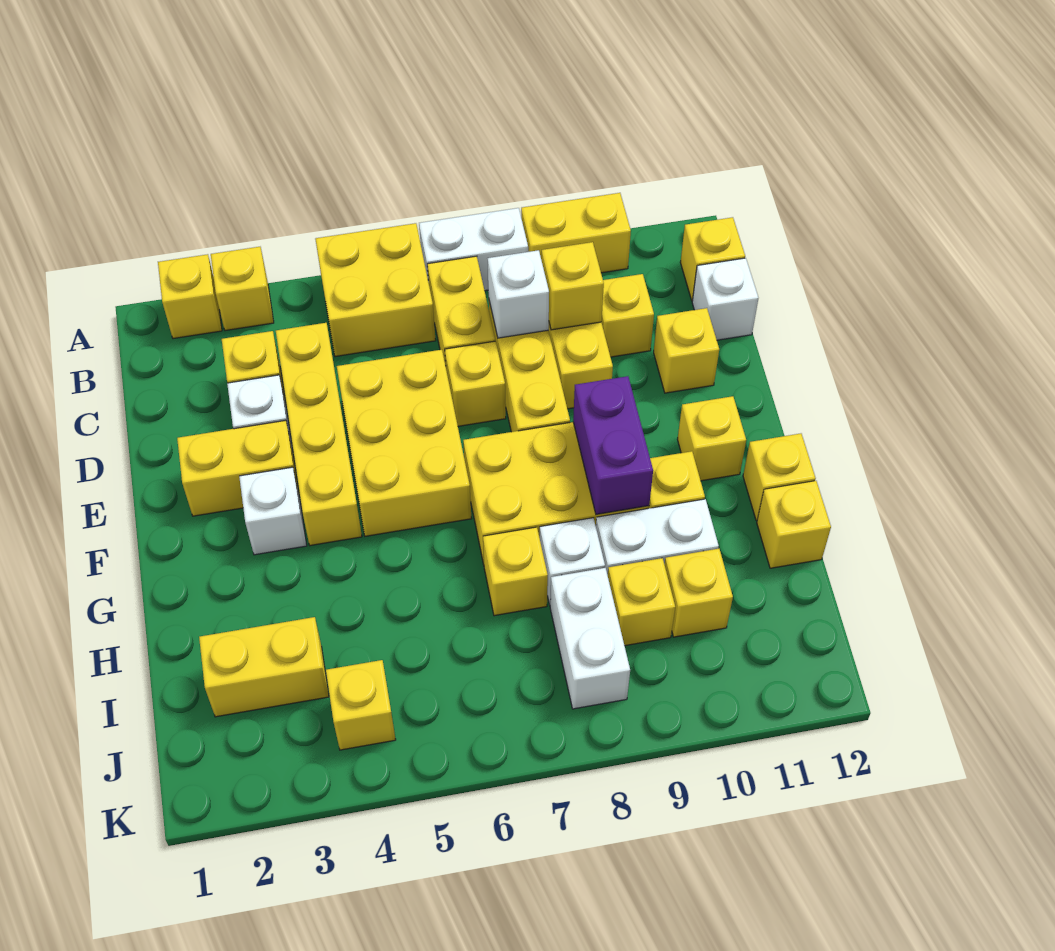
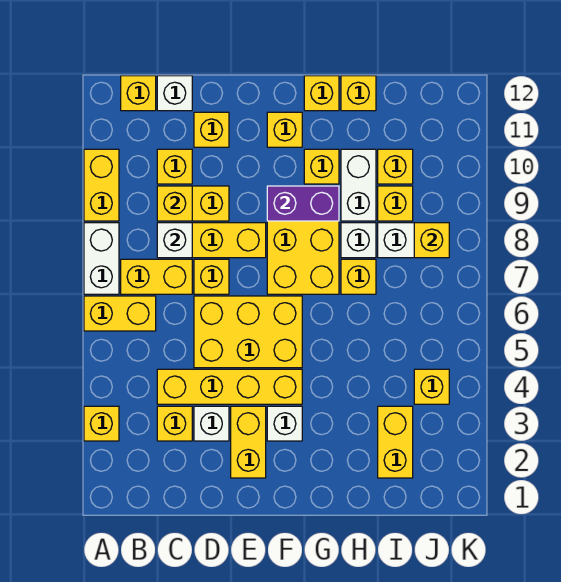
yellow 1x1 brick [158,254,222,339] -> yellow 1x1 brick moved to [414,223,449,258]
yellow 2x2 brick [315,223,436,357] -> yellow 1x2 brick [84,296,156,331]

